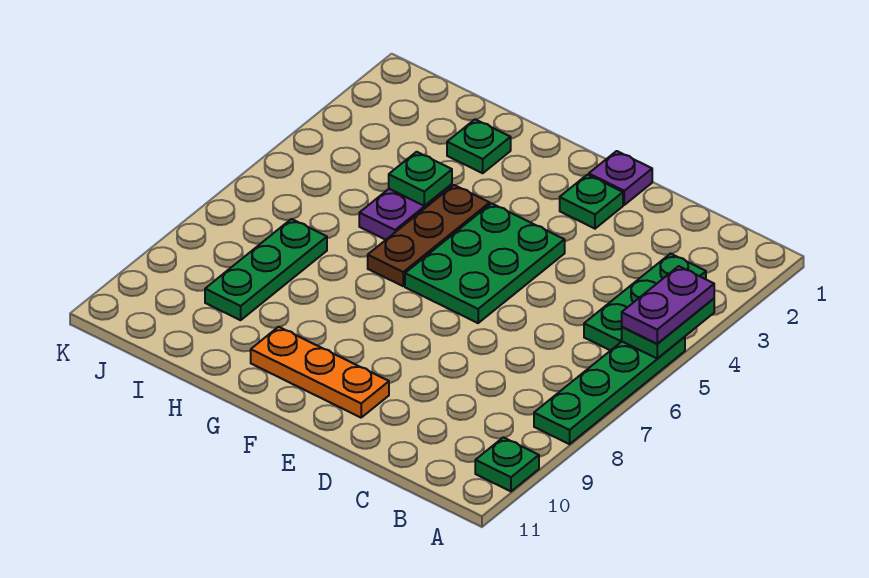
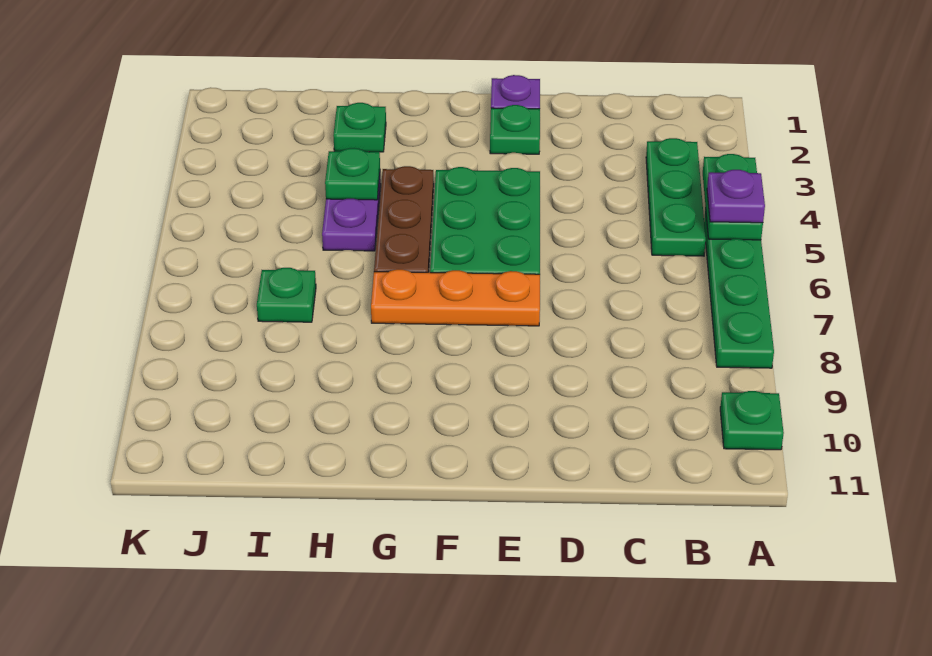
purple 1x2 plate [622,266,714,344] -> purple 1x1 plate [707,170,765,223]
orange 1x3 plate [251,327,389,418] -> orange 1x3 plate moved to [371,269,540,326]
green 1x3 plate [205,219,327,320] -> green 1x1 plate [257,268,316,322]

